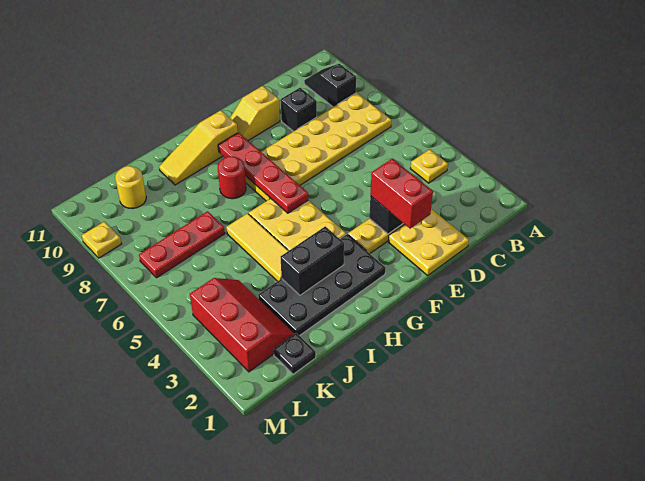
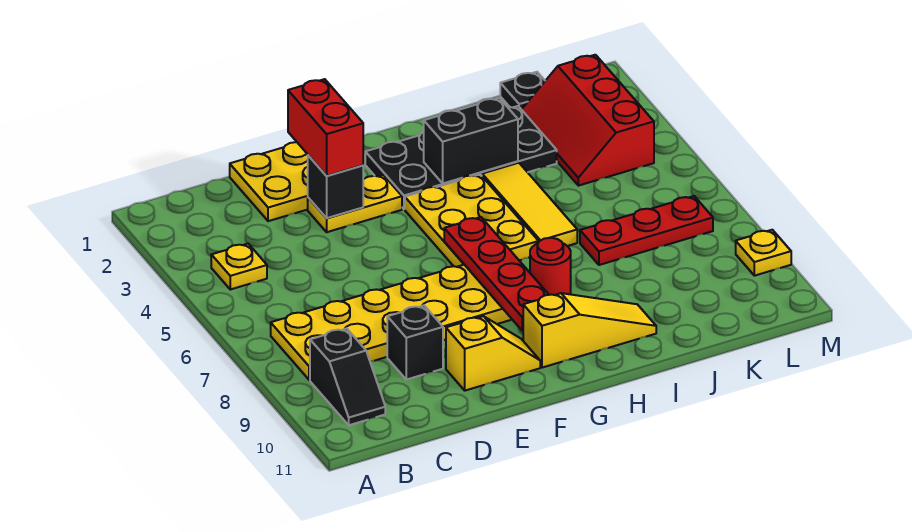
yellow 1x1 round brick [115,166,146,209] -> none

